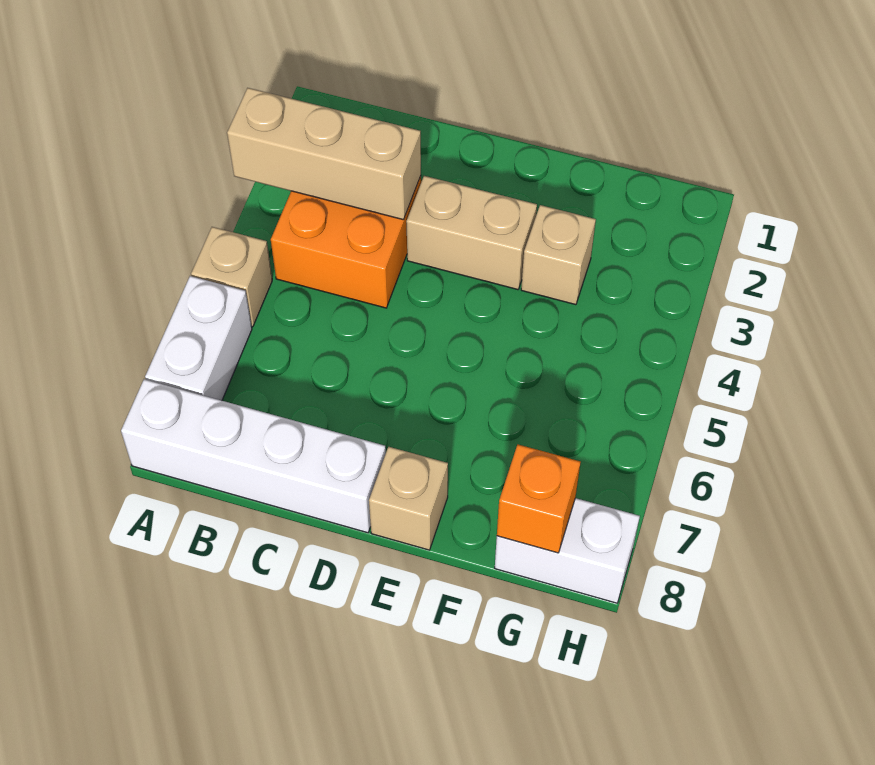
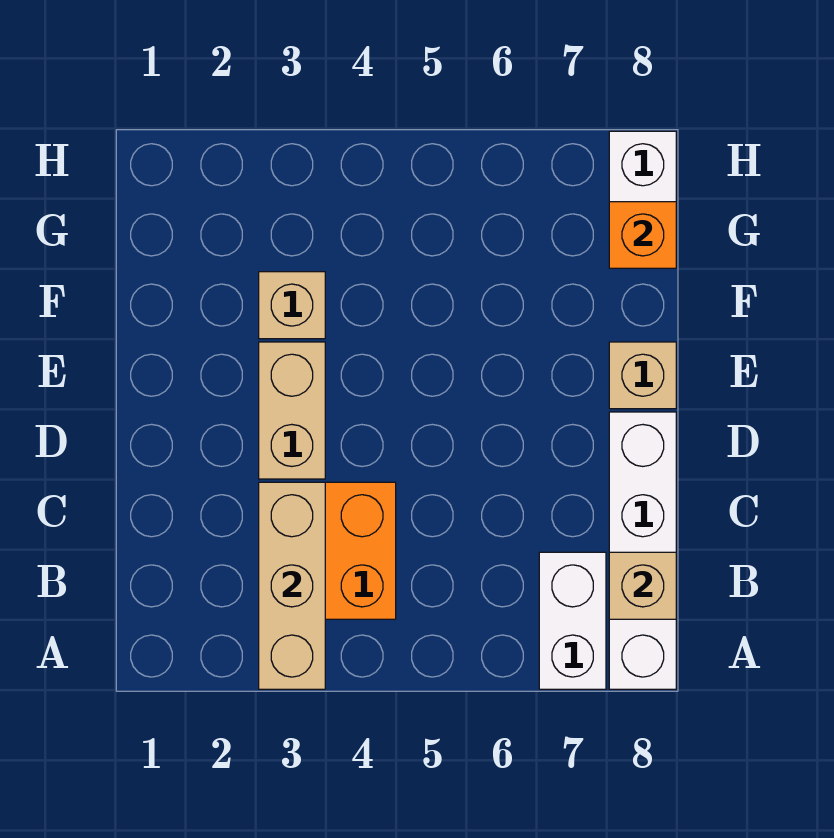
tan 1x1 brick [191,227,272,327] -> tan 1x1 brick moved to [609,552,676,619]
white 1x2 brick [145,276,252,401] -> white 1x2 brick turned to [539,552,606,689]

